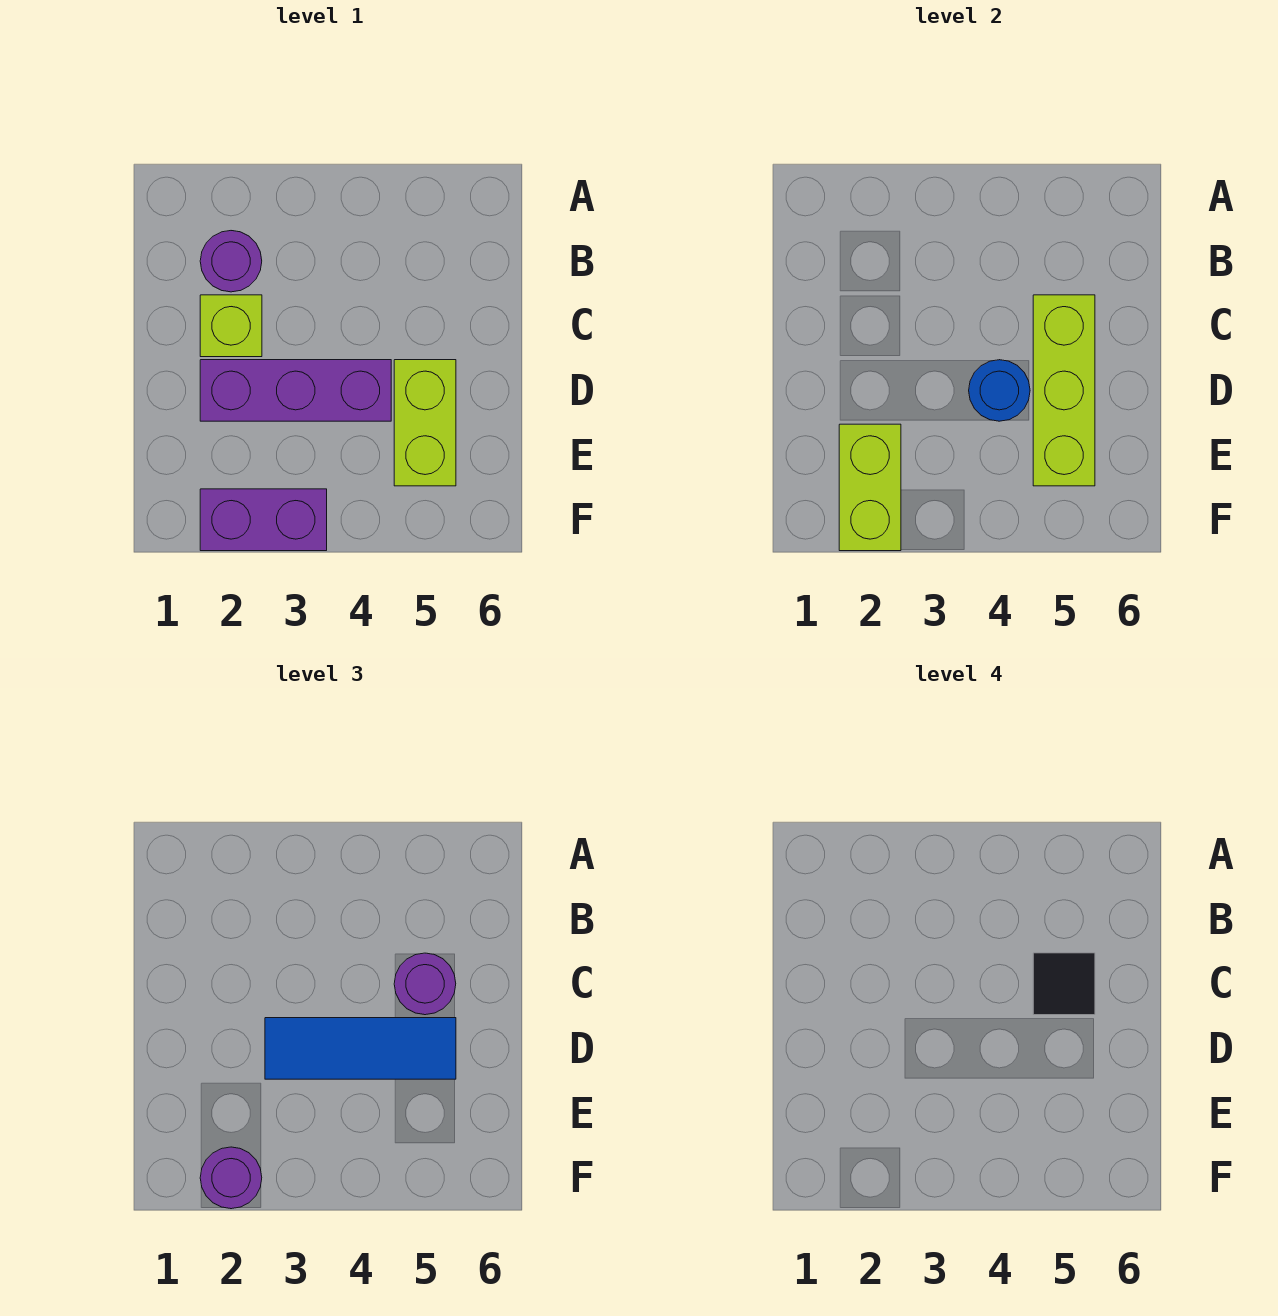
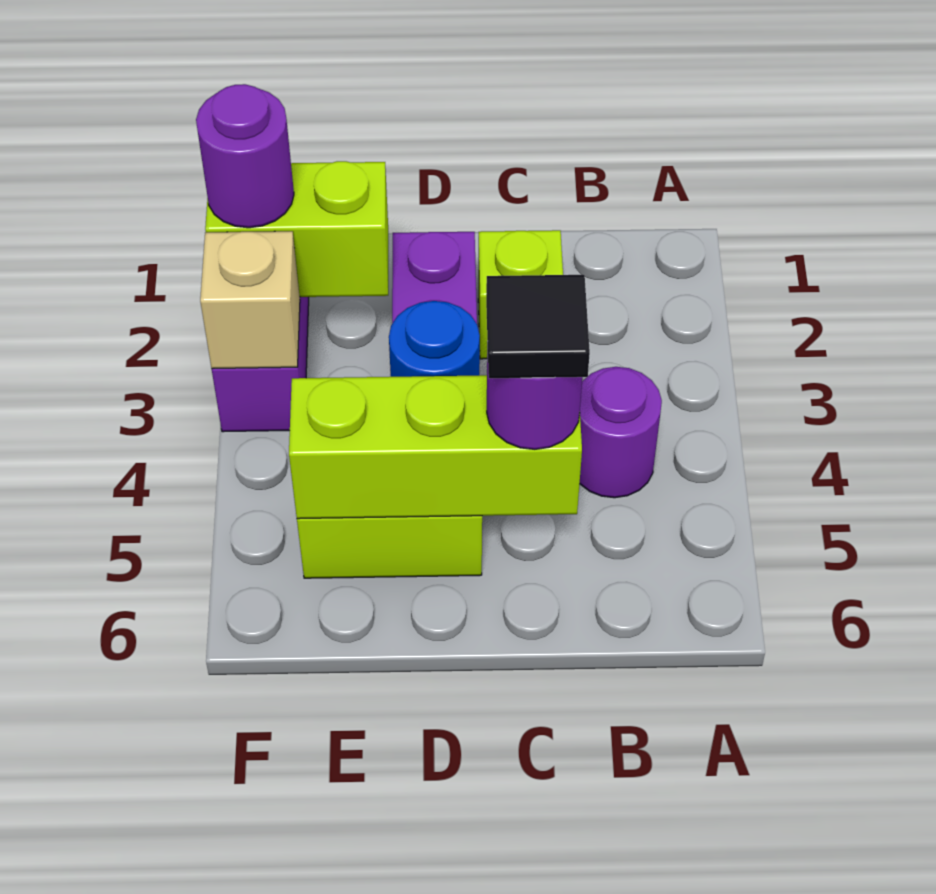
purple 1x1 round brick [200,231,262,292] -> purple 1x1 round brick moved to [580,367,662,498]
blue 1x3 tile [265,1018,456,1079] -> none
none -> tan 1x1 brick [200,231,300,369]

